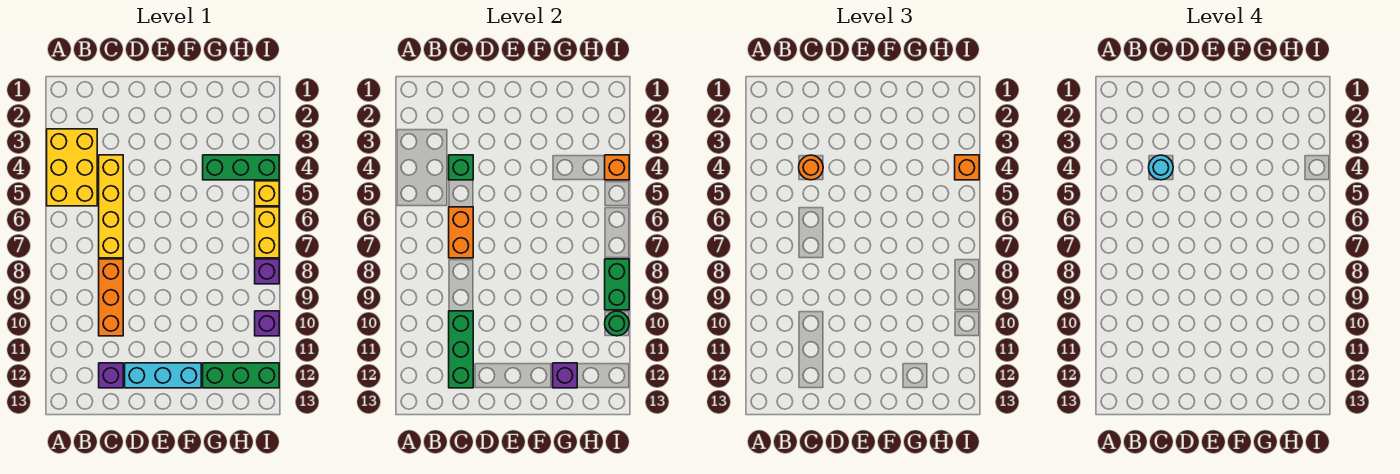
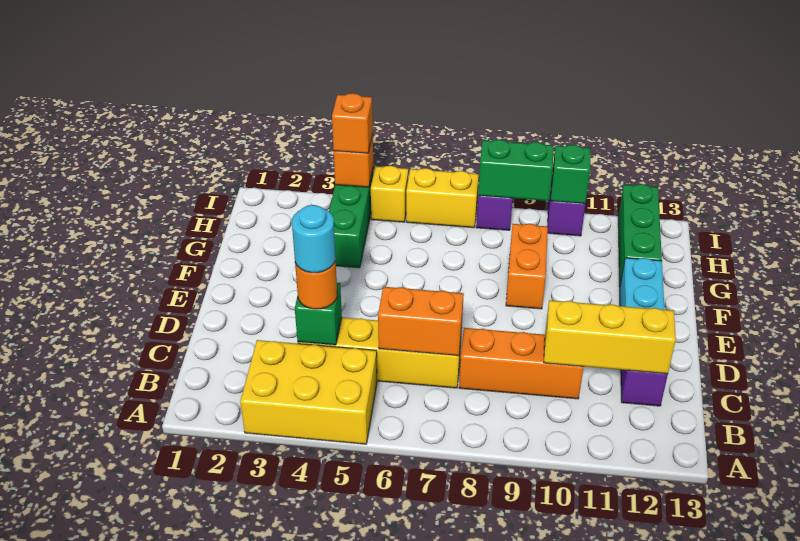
green 1x3 brick [449,311,473,388] -> yellow 1x3 brick [544,300,676,374]
none -> orange 1x2 brick [506,224,548,309]
purple 1x1 brick [553,363,577,388] -> none
green 1x1 round brick [605,311,629,336] -> green 1x1 brick [551,145,590,204]

